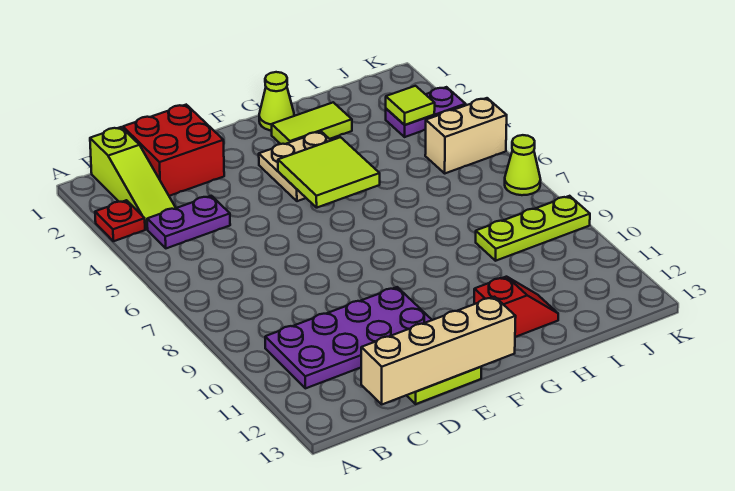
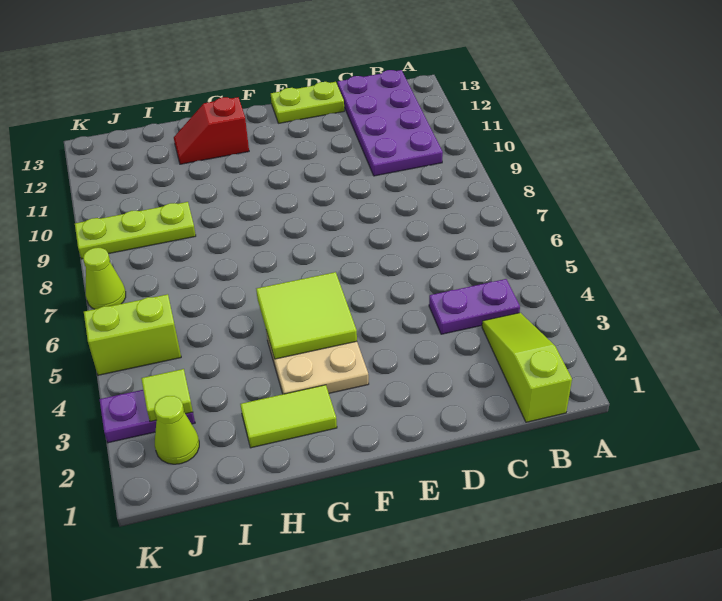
red 1x1 plate [95,200,145,241] -> none
purple 2x4 plate [265,287,432,388] -> purple 2x4 plate turned to [338,70,443,176]
red 2x2 brick [123,105,224,196] -> none
tan 1x4 brick [361,297,516,404] -> none
lime 1x1 cone [259,72,294,131] -> lime 1x1 cone moved to [154,396,199,464]
tan 1x2 brick [425,98,507,173] -> lime 1x2 brick [84,294,181,375]

